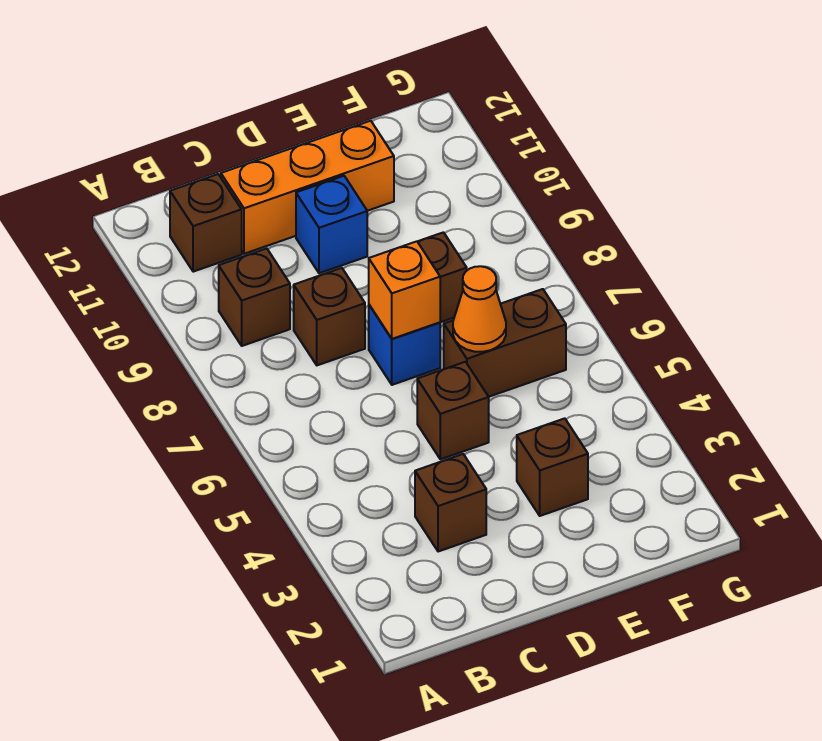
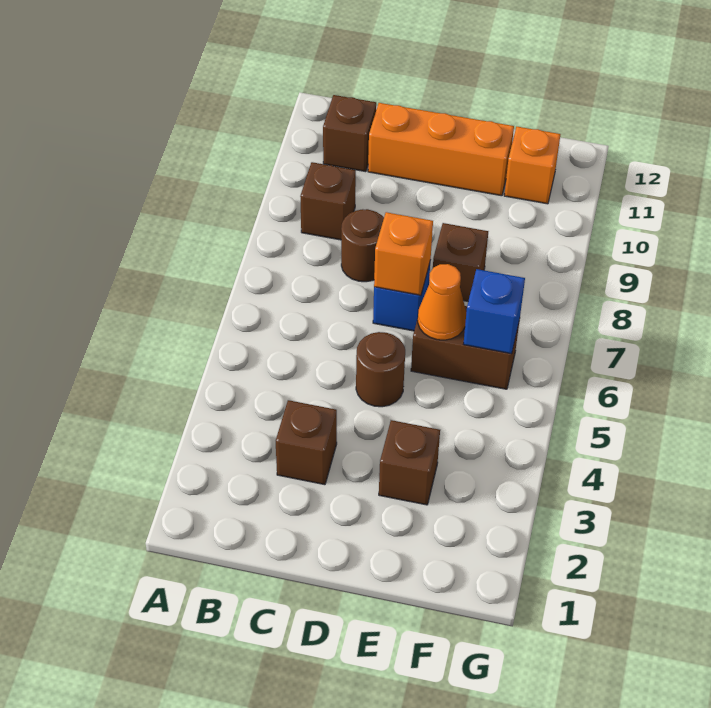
brown 1x1 brick [294,268,365,365] -> brown 1x1 round brick [341,209,384,282]
brown 1x1 brick [417,362,489,459] -> brown 1x1 round brick [356,332,405,407]
blue 1x1 brick [296,176,367,273] -> blue 1x1 brick moved to [464,269,525,354]
none -> orange 1x1 brick [504,127,560,204]

